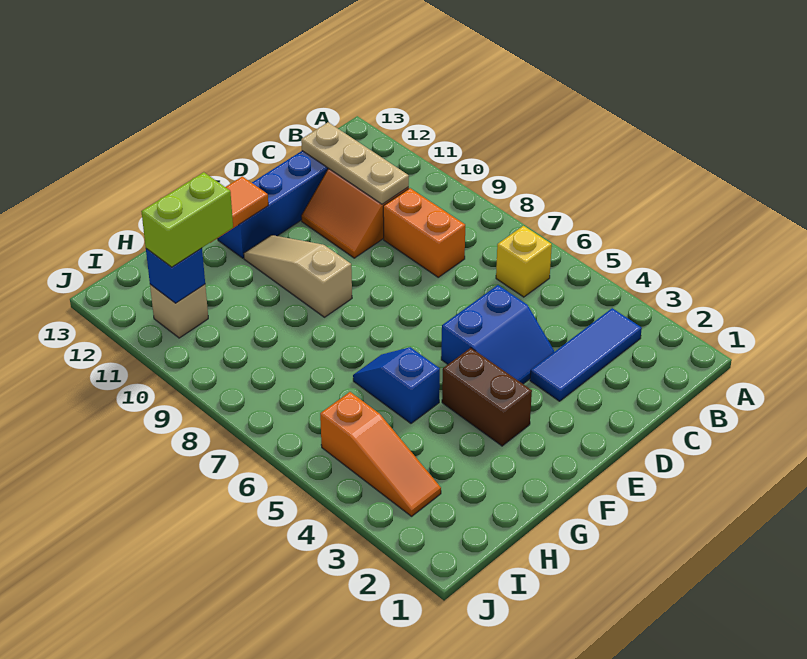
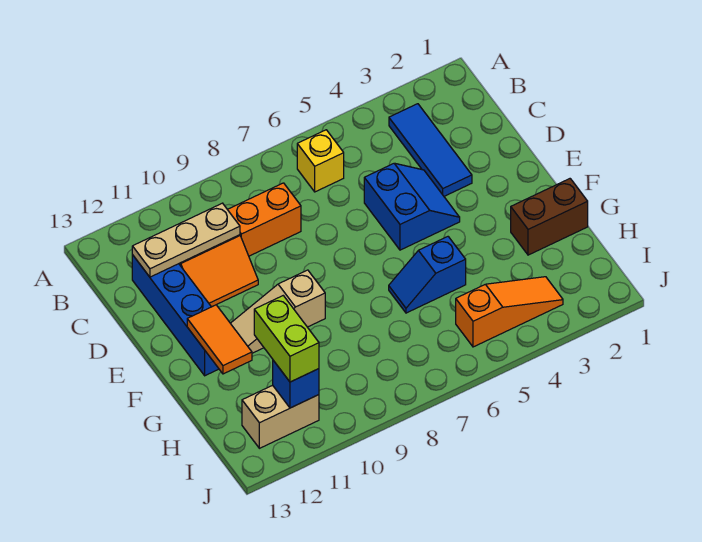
brown 1x2 brick [442,348,532,446] -> brown 1x2 brick moved to [511,179,588,255]
tan 1x1 brick [150,284,208,338] -> tan 1x2 brick [242,385,319,448]

